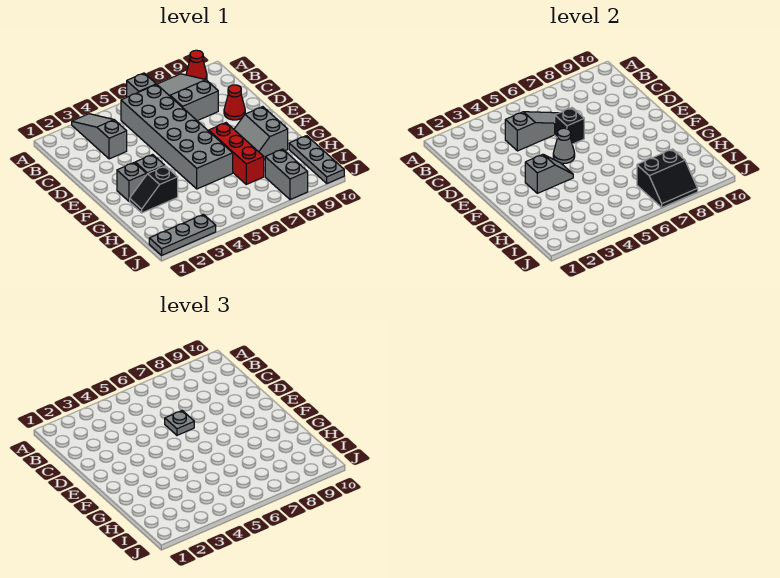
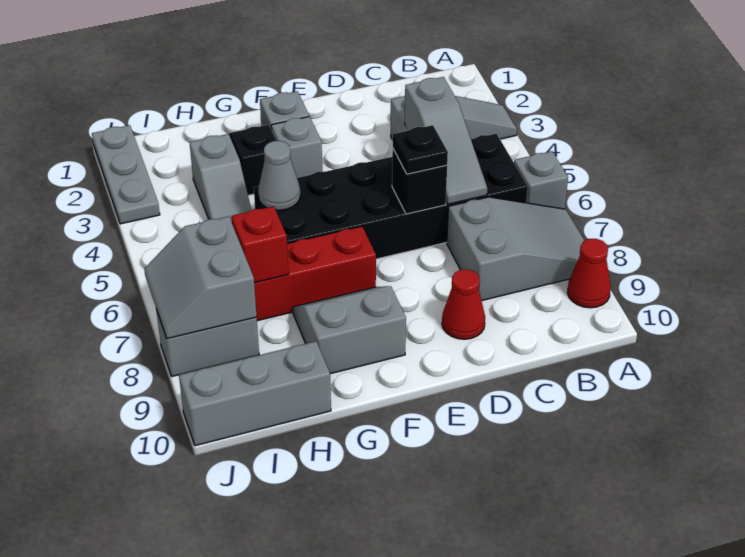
grey 2x6 brick [121,84,233,189] -> black 2x6 brick [254,134,528,259]
grey 1x1 plate [165,411,194,435] -> black 1x1 plate [393,125,448,174]
grey 1x1 cone [553,128,575,163] -> grey 1x1 cone moved to [258,141,300,210]
grey 1x2 slope [525,154,573,193] -> grey 1x2 slope moved to [189,134,251,222]
none -> red 1x1 brick [231,206,288,283]
grey 1x3 plate [289,136,344,183] -> grey 1x3 brick [179,341,331,446]
black 2x2 slope [637,149,698,208] -> grey 2x2 slope [144,216,257,339]

